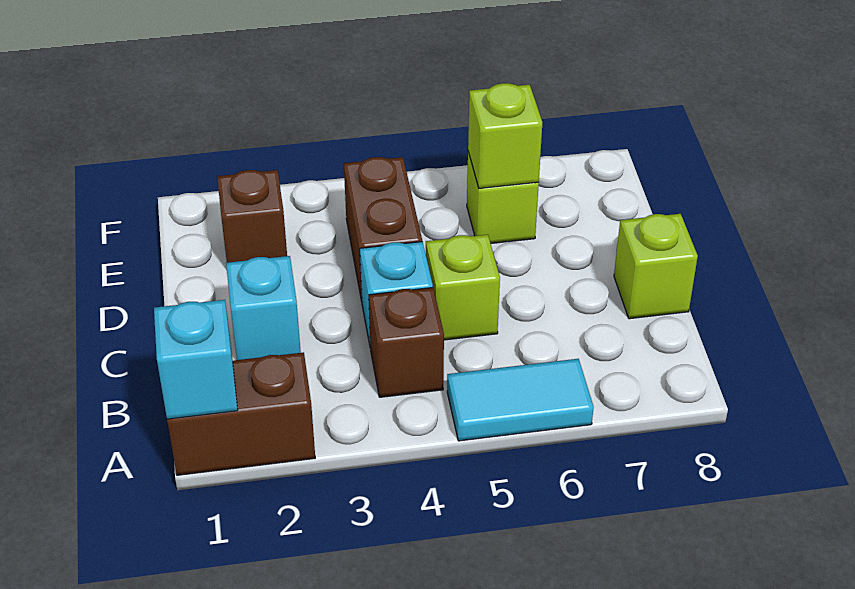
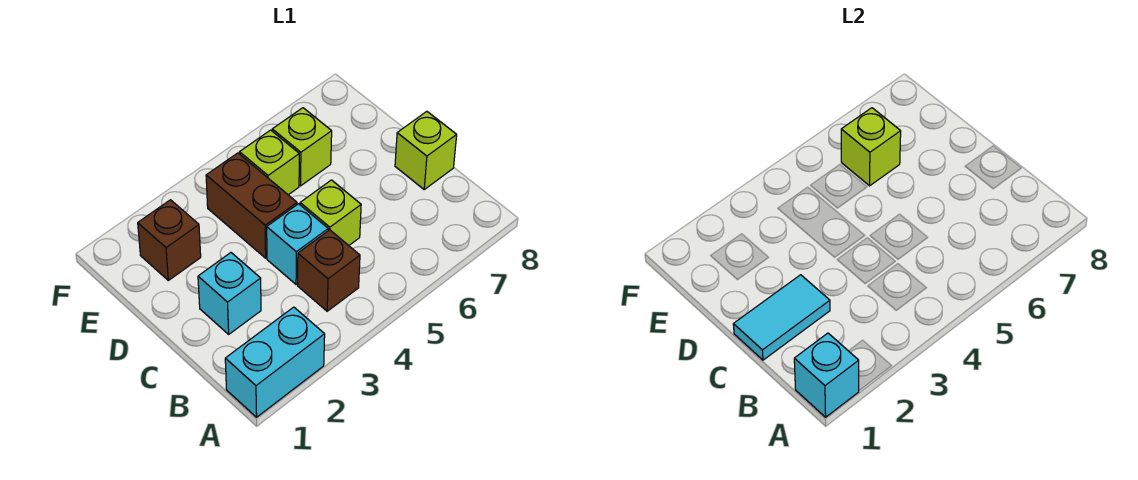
brown 1x2 brick [167,352,315,475] -> cyan 1x2 brick [225,307,325,417]
cyan 1x2 tile [447,359,594,441] -> cyan 1x2 tile moved to [733,275,830,360]
none -> lime 1x1 brick [239,130,299,195]

